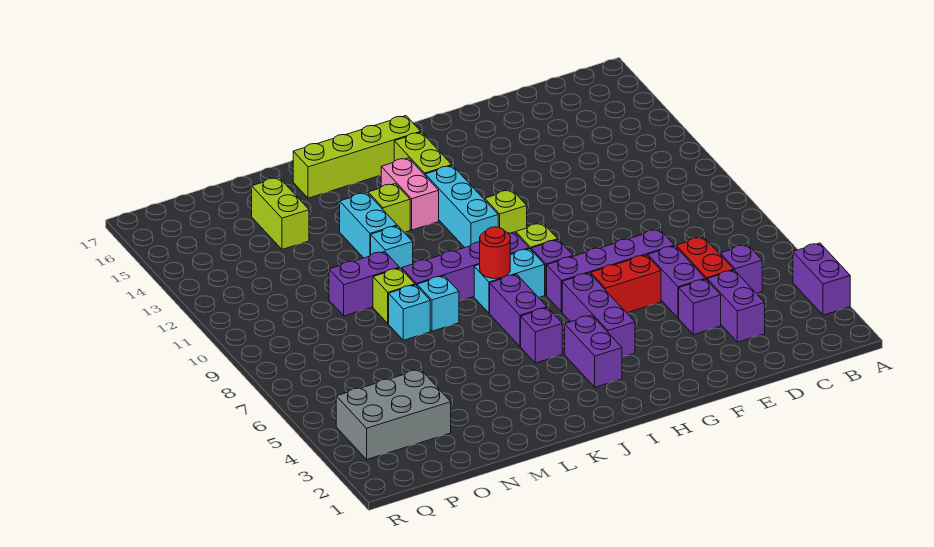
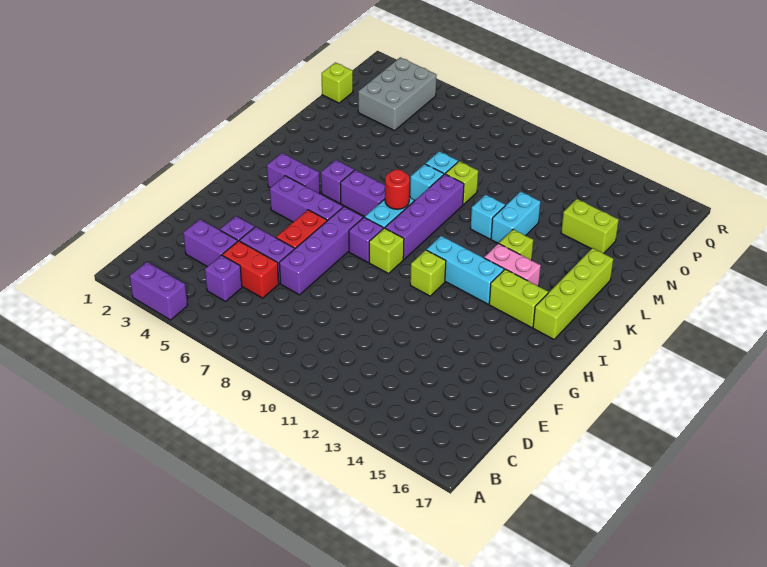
cyan 1x2 brick [340,193,397,258] -> cyan 1x2 brick turned to [491,191,540,244]
purple 1x2 brick [329,252,400,316] -> none
none -> lime 1x1 brick [322,62,353,103]

